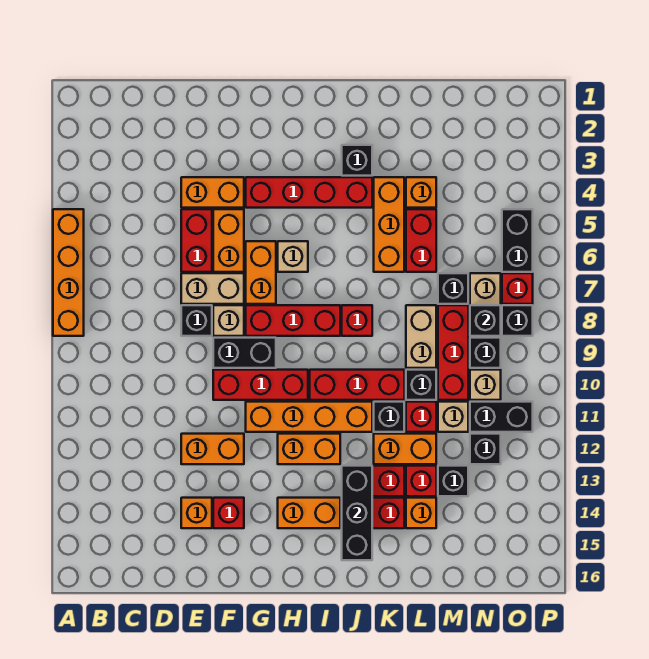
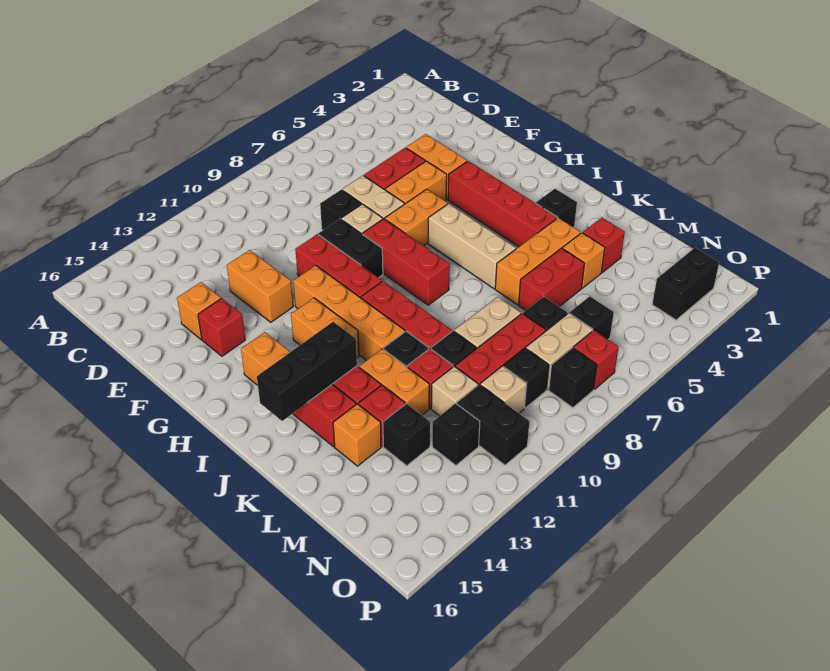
orange 1x4 brick [53,209,84,336] -> none
tan 1x1 brick [278,241,308,272] -> tan 1x3 brick [428,204,516,289]
red 1x1 brick [342,305,372,336] -> red 1x1 brick moved to [583,218,625,272]
black 1x1 brick [470,305,501,336] -> black 1x1 brick moved to [570,296,614,339]
black 1x2 brick [502,209,533,272] -> black 1x2 brick moved to [652,248,719,320]

